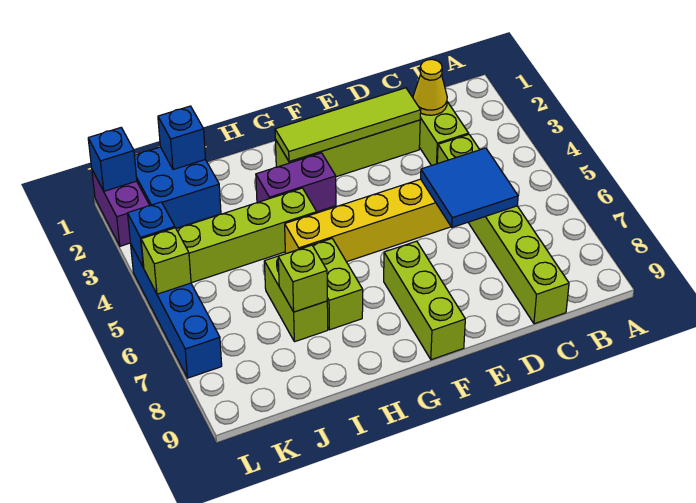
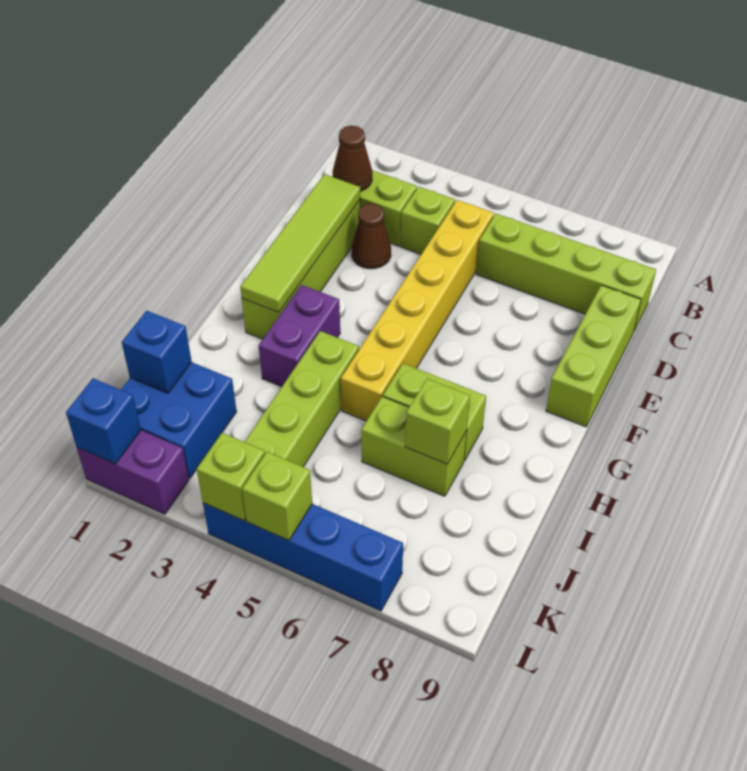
yellow 1x1 cone [413,59,447,115] -> brown 1x1 cone [333,126,372,191]
blue 2x2 tile [421,148,518,227] -> none
none -> brown 1x1 cone [352,204,391,269]
lime 1x3 brick [384,241,465,360] -> lime 1x3 brick turned to [546,285,641,427]
blue 1x1 brick [128,202,175,267] -> lime 1x1 brick [196,433,265,521]

